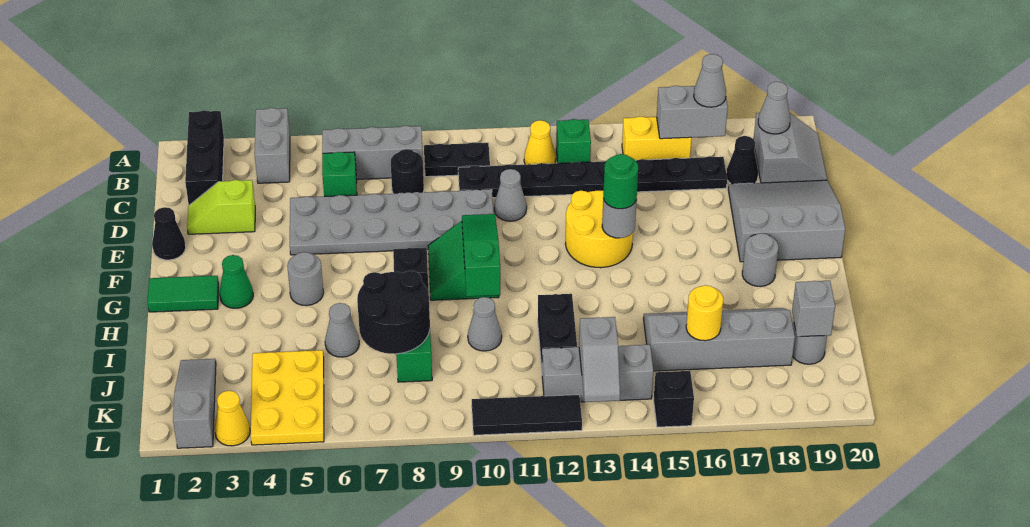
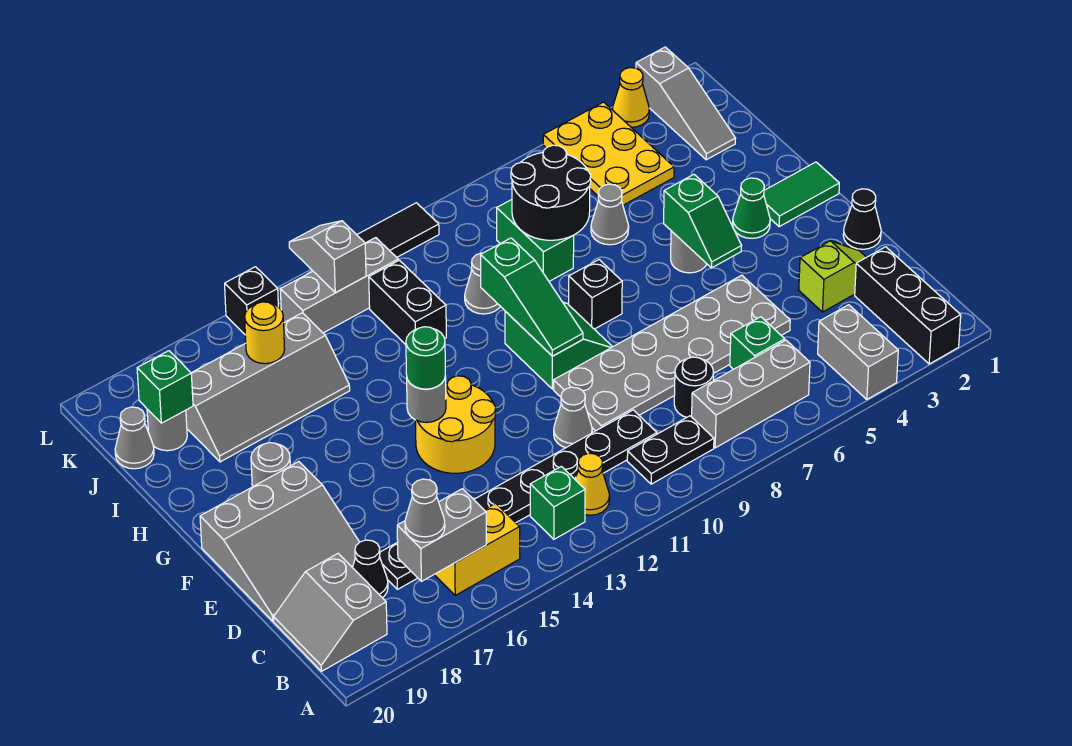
grey 1x1 cone [758,82,790,134] -> grey 1x1 cone moved to [115,407,154,469]
none -> green 1x2 slope [664,174,741,268]
grey 1x1 brick [792,281,835,337] -> green 1x1 brick [137,351,193,423]

